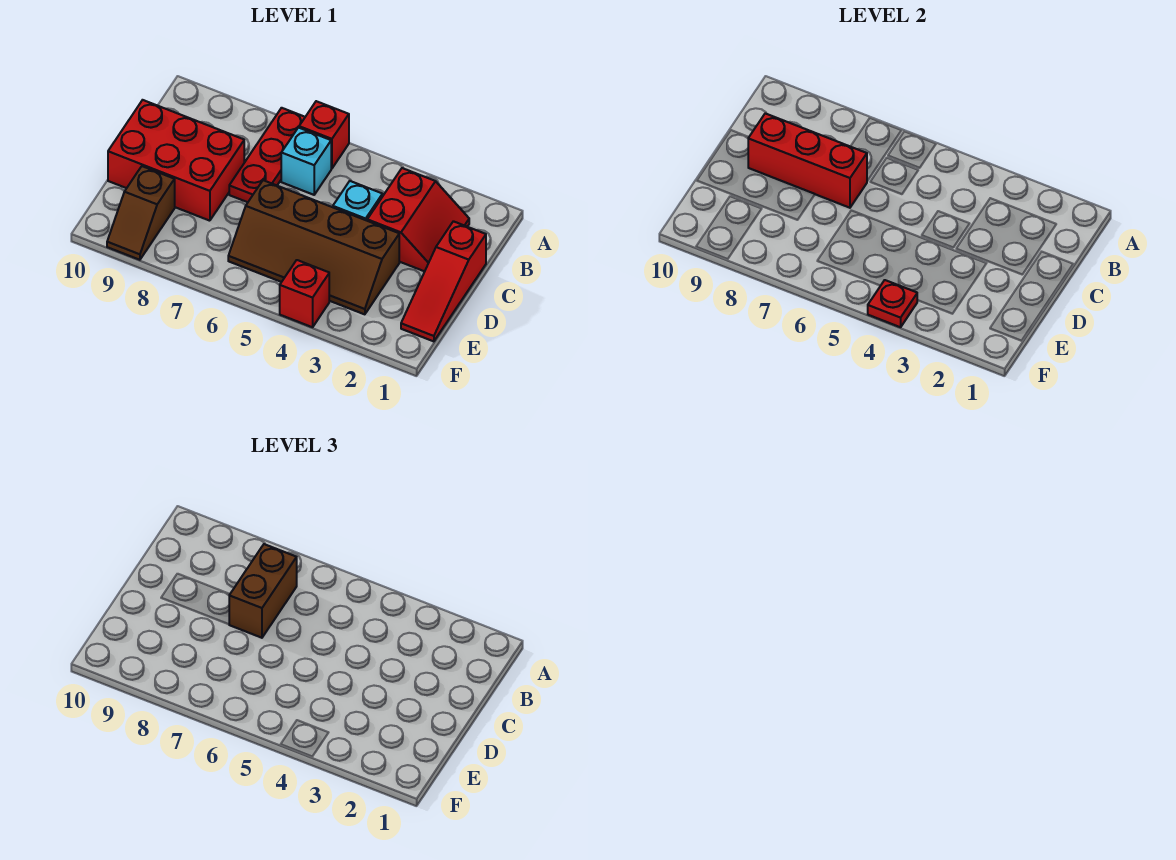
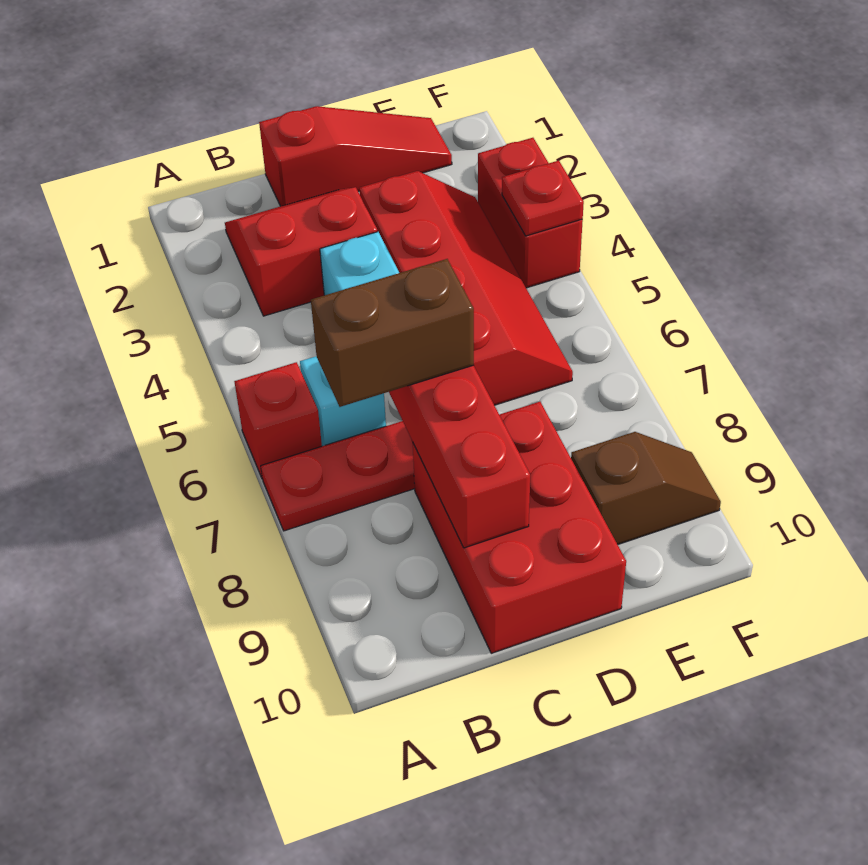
brown 2x4 slope [228,180,399,314] -> red 2x4 slope [359,171,573,405]
red 1x1 brick [280,260,329,327] -> red 1x2 brick [478,138,583,288]

